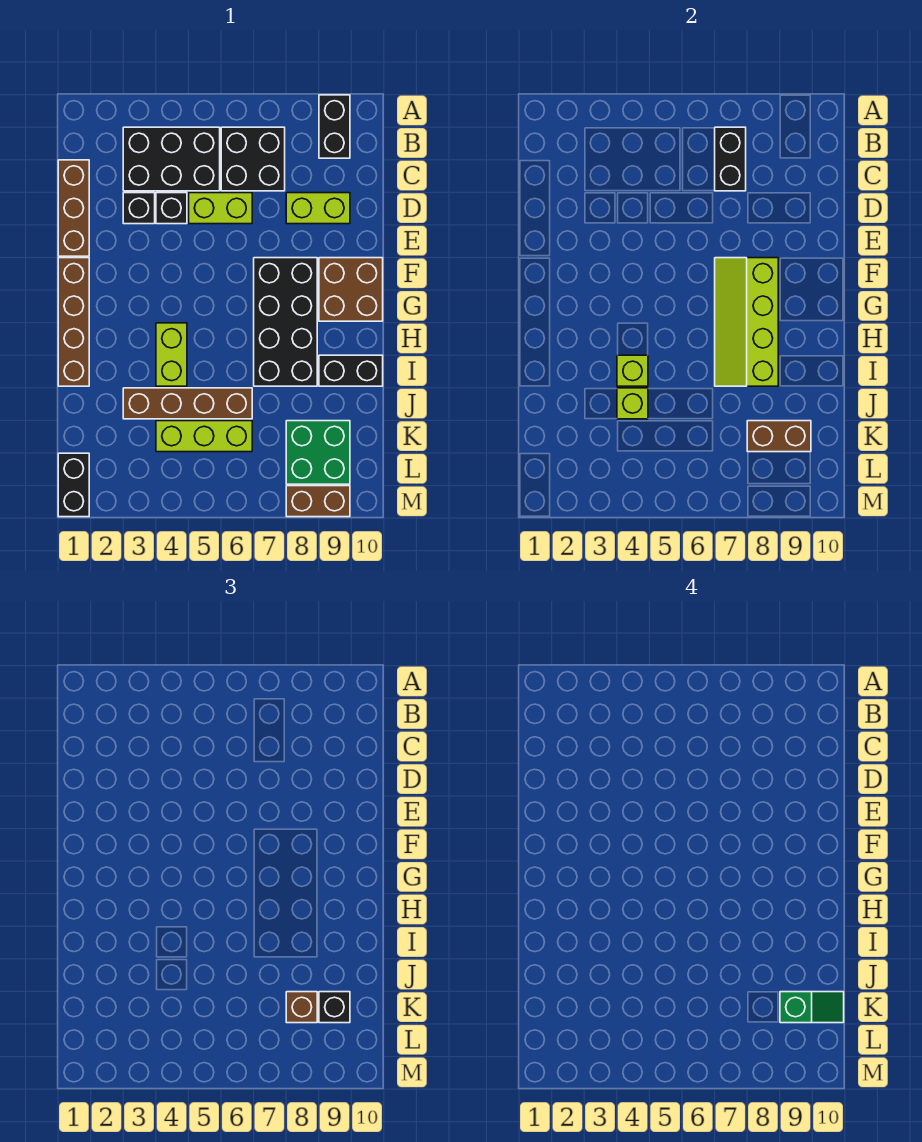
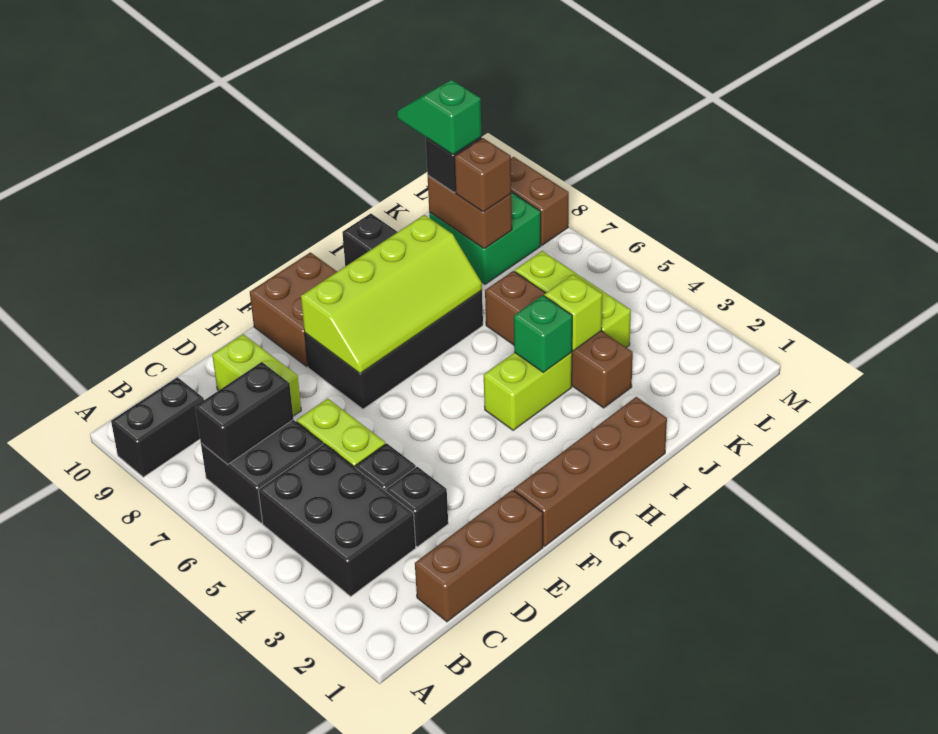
lime 1x1 brick [617,355,648,386] -> green 1x1 brick [514,295,572,373]
black 1x2 brick [58,453,89,517] -> none

